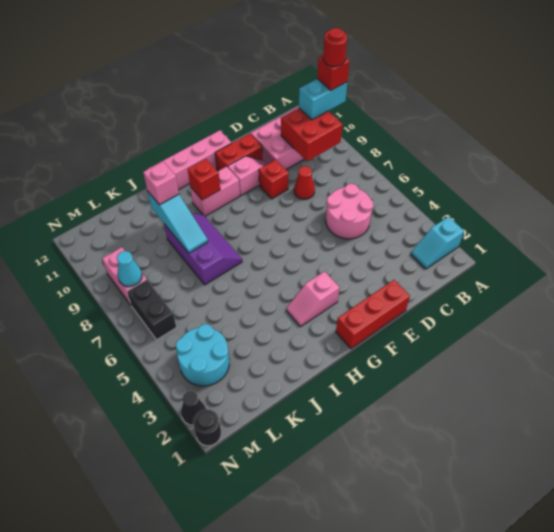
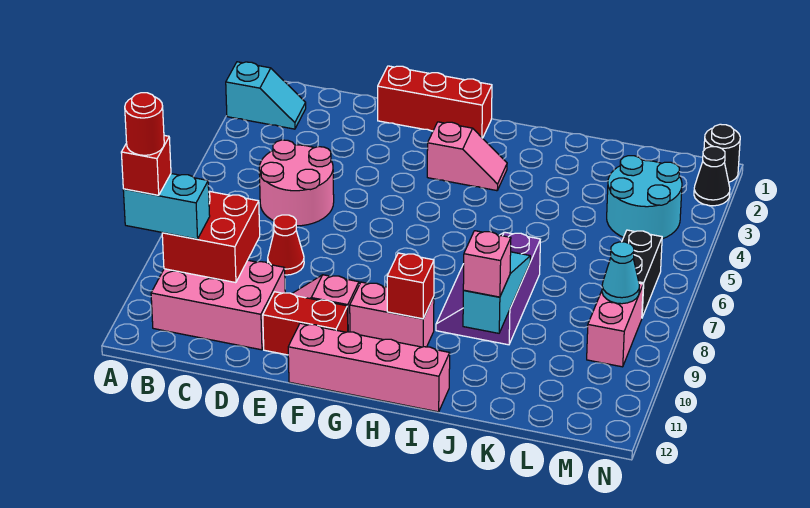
red 1x1 brick [259,160,289,199] -> none

